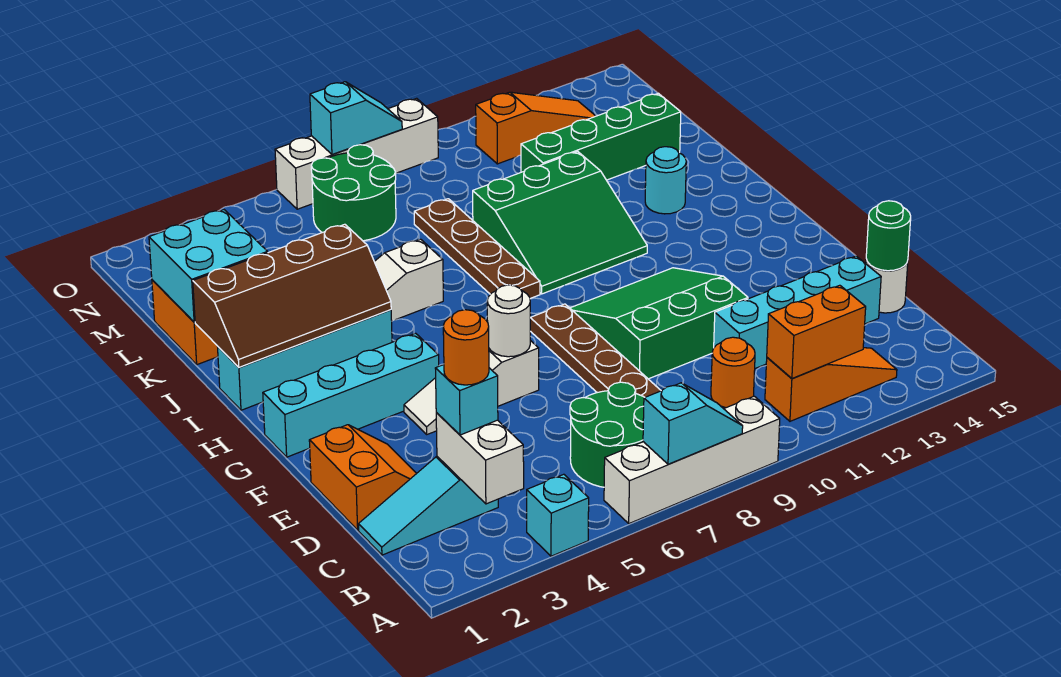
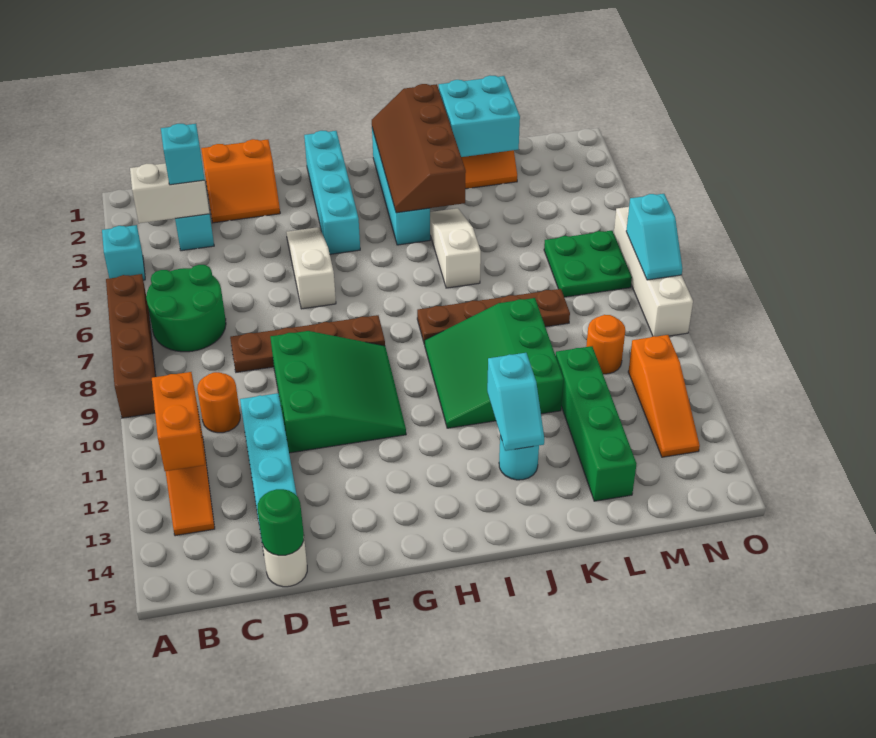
white 1x4 brick [604,396,780,524] -> brown 1x4 brick [106,274,156,418]
cyan 1x2 slope [643,383,743,464] -> cyan 1x2 slope moved to [487,353,544,451]
orange 1x1 round brick [443,310,489,385] -> orange 1x1 round brick moved to [586,315,625,374]
white 1x1 round brick [487,285,530,357] -> none
green 2x2 round brick [311,145,396,241] -> green 2x2 plate [544,231,632,297]

